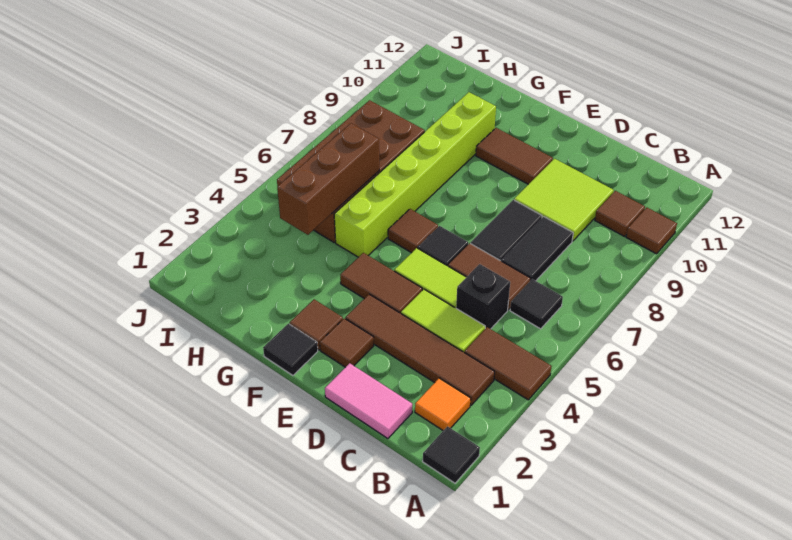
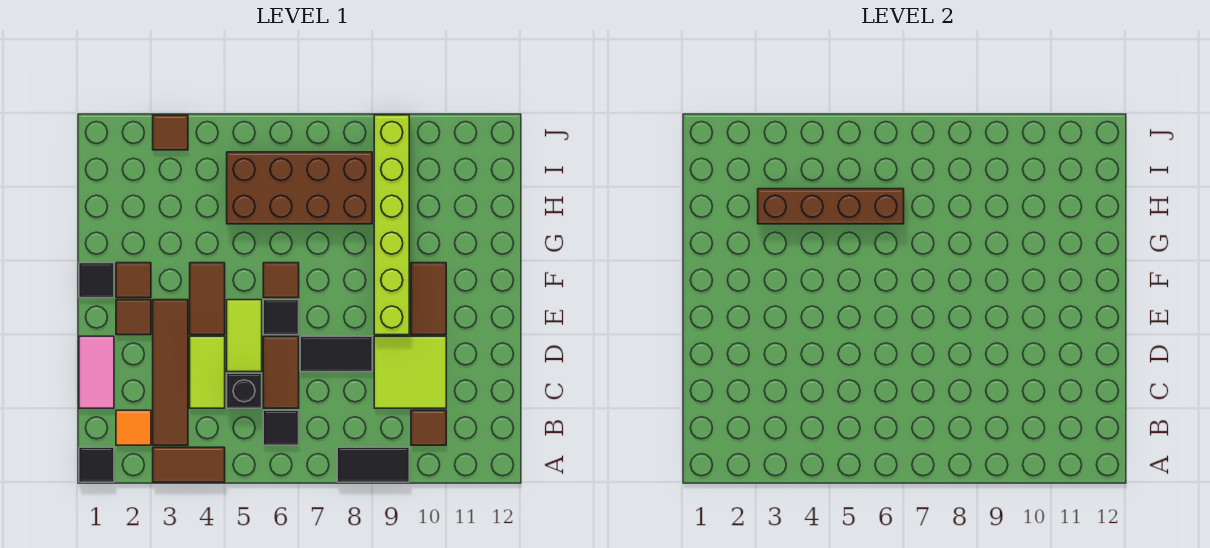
brown 1x2 tile [464,327,552,400] -> brown 1x2 tile turned to [153,447,225,482]
brown 1x1 tile [626,207,677,254] -> brown 1x1 tile moved to [153,115,188,150]
black 1x2 tile [502,217,573,281] -> black 1x2 tile moved to [337,447,409,482]
lime 1x6 brick [334,92,496,257] -> lime 1x6 brick turned to [374,115,409,335]
brown 1x3 brick [277,123,379,235] -> brown 1x4 brick [758,189,904,224]

